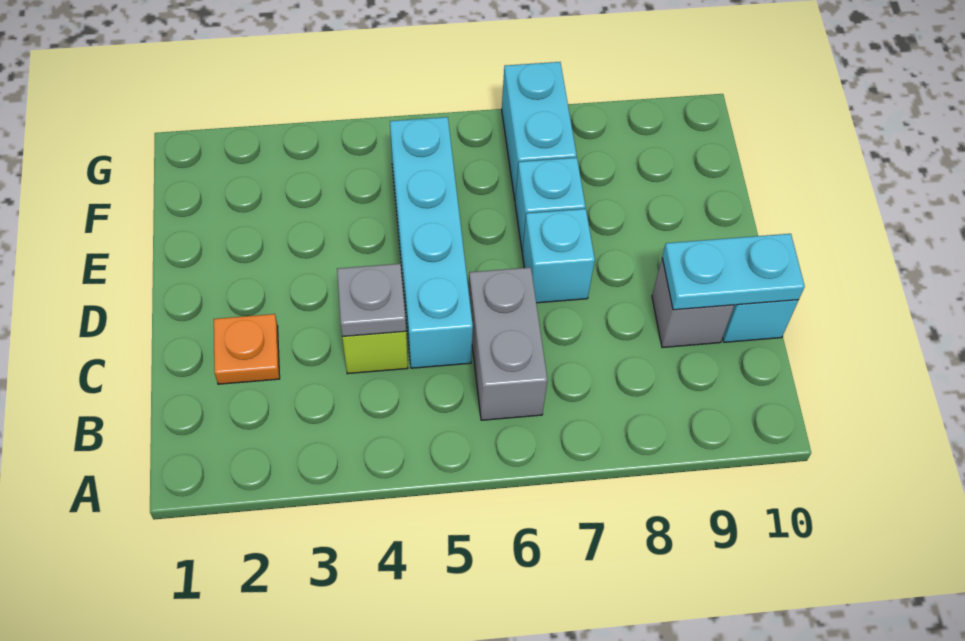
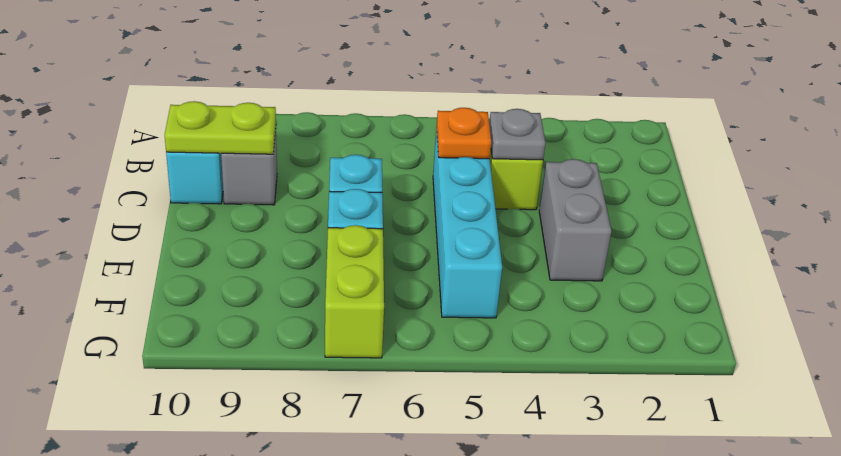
grey 1x2 brick [469,267,548,420] -> grey 1x2 brick moved to [539,159,612,281]
orange 1x1 plate [214,314,280,384] -> orange 1x1 plate moved to [436,108,491,159]
cyan 1x2 plate [662,234,805,310] -> lime 1x2 plate [165,101,276,154]
cyan 1x2 brick [502,62,577,200] -> lime 1x2 brick [325,225,384,358]

